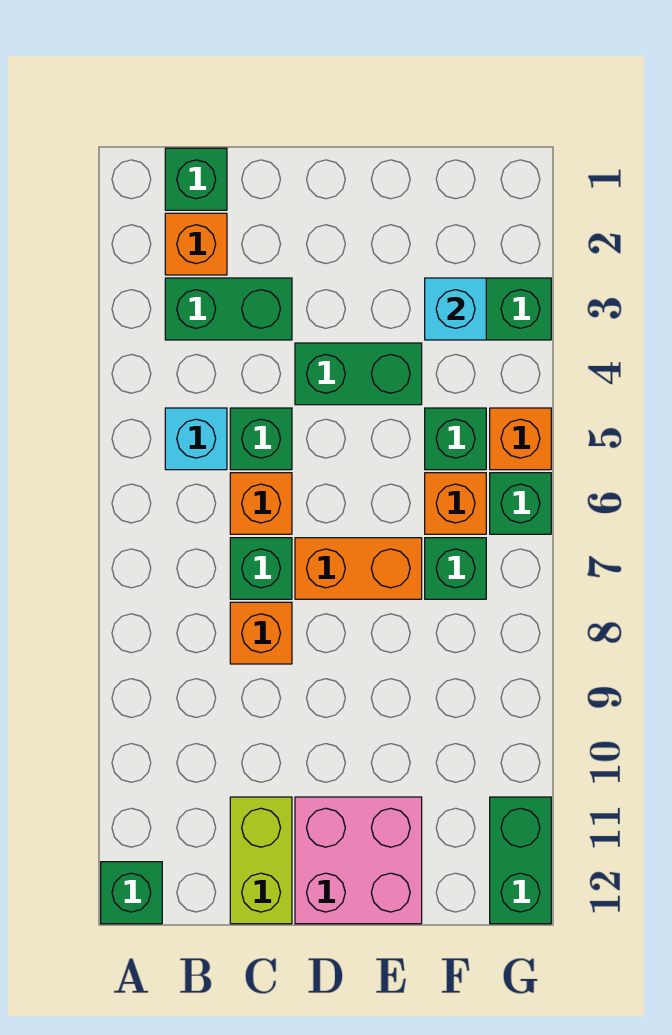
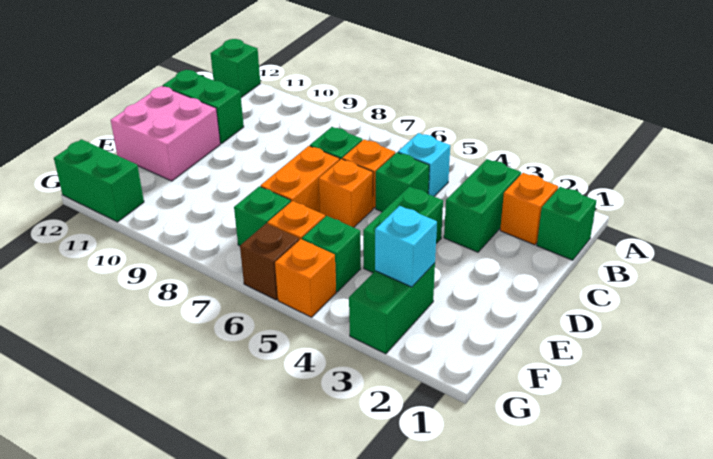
orange 1x1 brick [230,602,292,664] -> orange 1x1 brick moved to [319,159,373,227]
lime 1x2 brick [230,797,292,924] -> green 1x2 brick [163,70,244,144]
green 1x1 brick [490,473,551,534] -> brown 1x1 brick [240,223,299,300]

